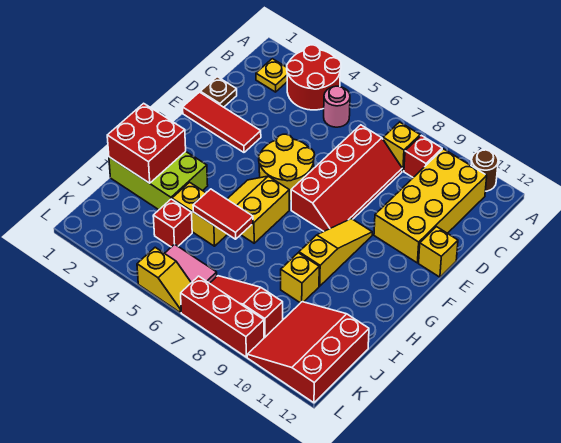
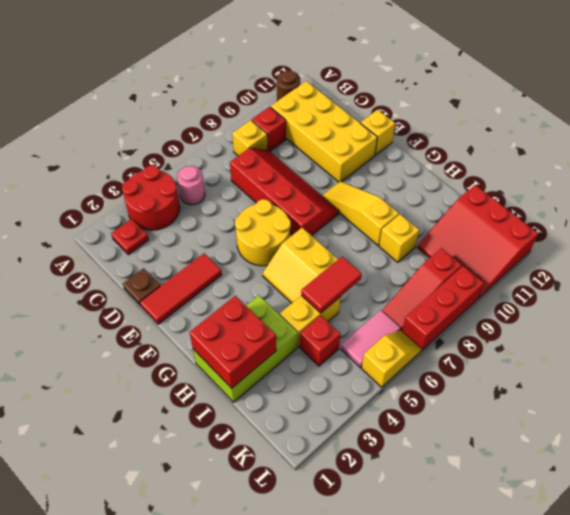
yellow 1x1 plate [256,59,287,92] -> red 1x1 plate [111,219,149,255]

